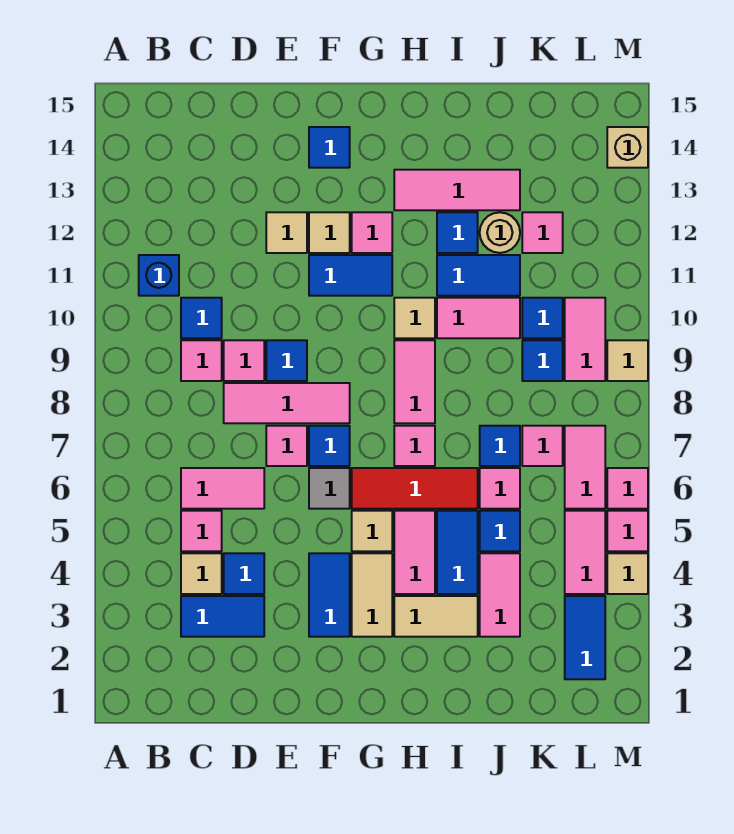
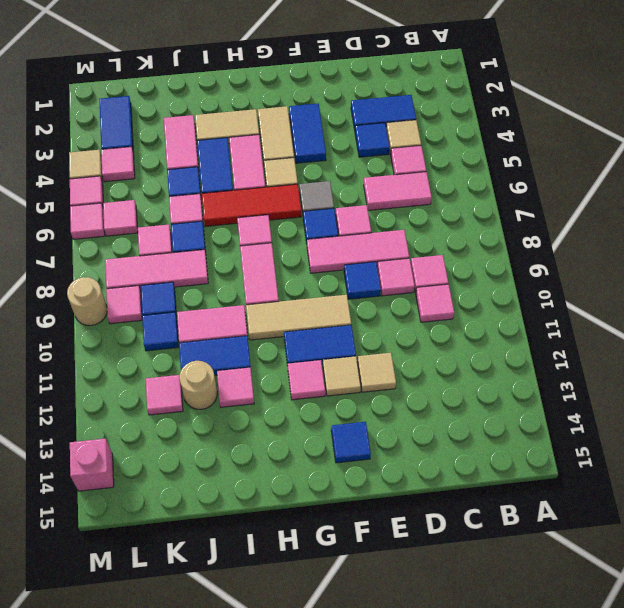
blue 1x1 brick [139,255,179,296] -> none
blue 1x1 tile [181,298,222,338] -> pink 1x1 tile [416,284,454,322]
tan 1x1 tile [394,298,435,338] -> tan 1x3 tile [246,295,351,340]
pink 1x3 tile [394,170,520,210] -> pink 1x3 tile moved to [105,250,208,290]
blue 1x1 tile [437,212,478,253] -> pink 1x1 tile [217,367,254,407]
pink 1x2 tile [565,511,605,594] -> pink 1x1 tile [101,147,135,182]
pink 1x2 tile [565,426,605,509] -> pink 1x1 tile [103,200,138,236]
pink 1x2 tile [565,298,605,381] -> pink 1x1 tile [106,286,142,324]
tan 1x1 tile [607,340,648,381] -> tan 1x1 round brick [67,277,107,326]
tan 1x1 brick [607,127,648,168] -> pink 1x1 brick [70,438,114,491]

